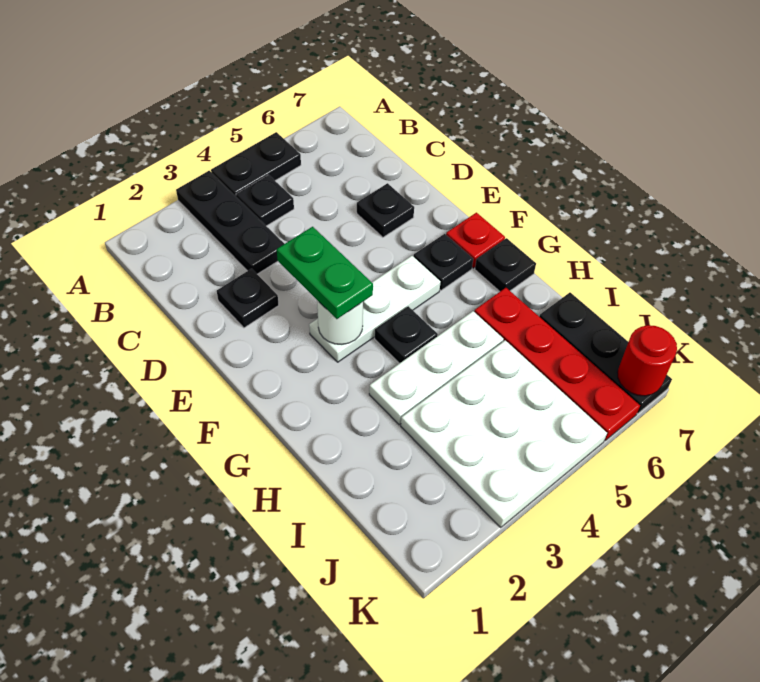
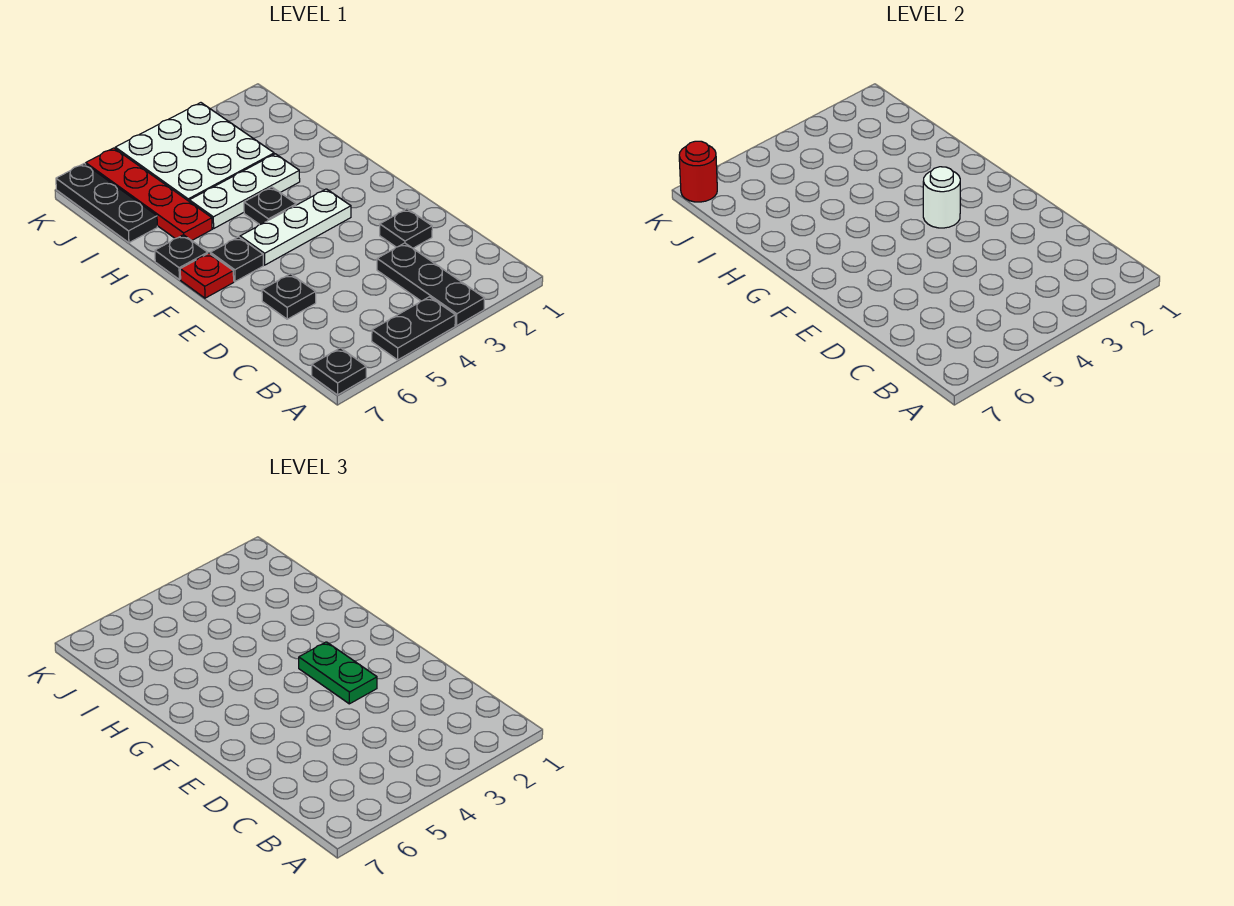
black 1x1 plate [236,175,294,226] -> black 1x1 plate moved to [312,348,366,395]

